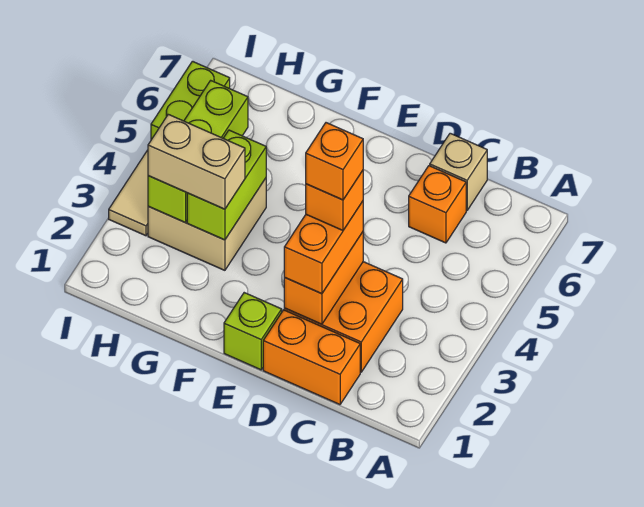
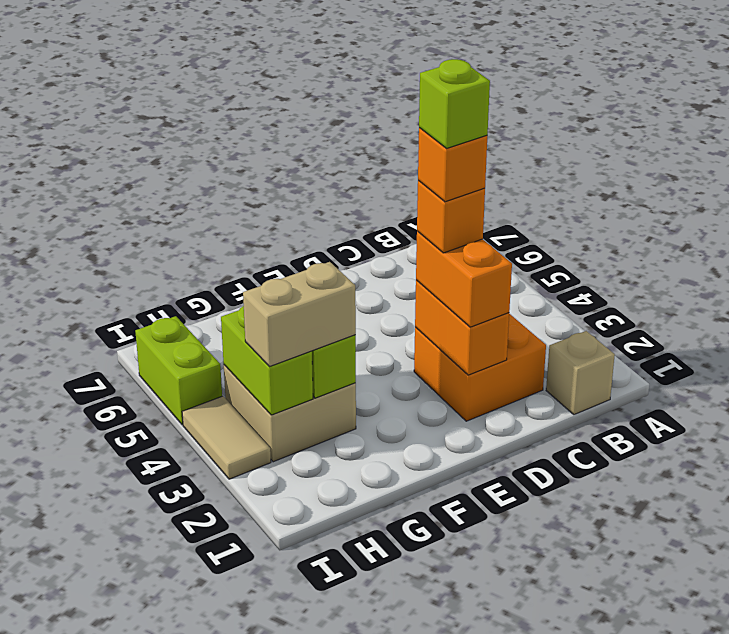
orange 1x2 brick [263,310,360,405] -> none
orange 1x1 brick [409,166,466,243] -> none
tan 1x1 brick [430,133,487,211] -> tan 1x1 brick moved to [546,331,615,415]
lime 1x1 brick [224,293,282,370] -> lime 1x1 brick moved to [419,59,490,148]
lime 1x3 brick [148,80,248,222] -> lime 1x2 brick [221,306,313,415]

